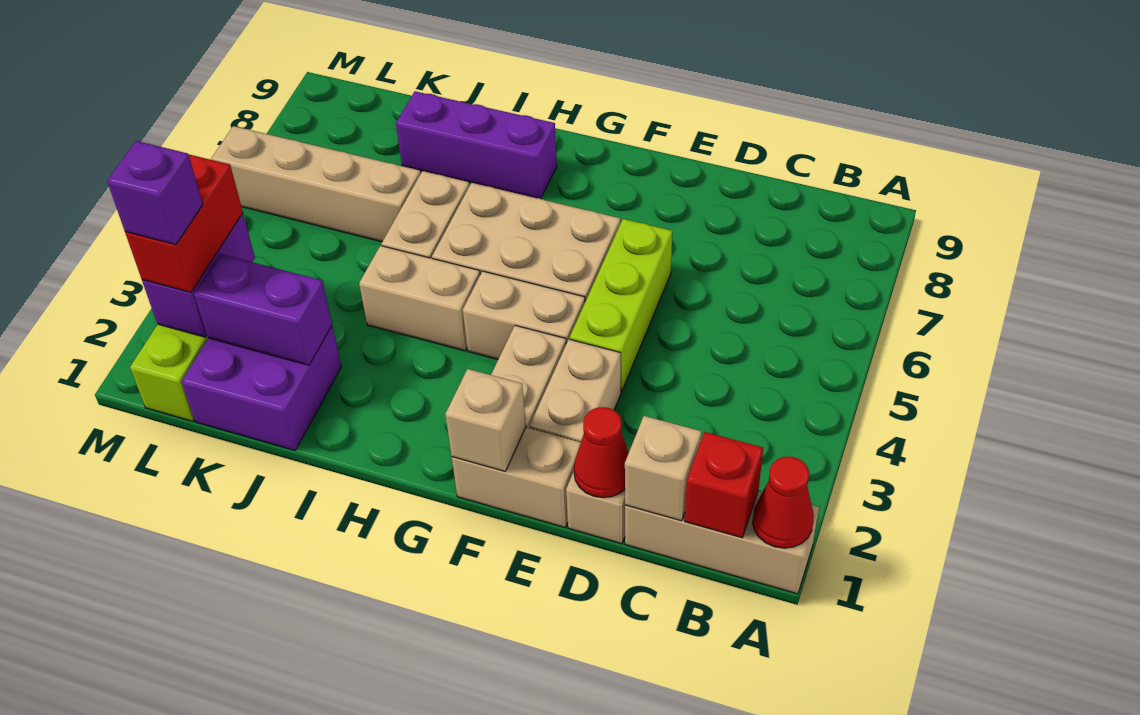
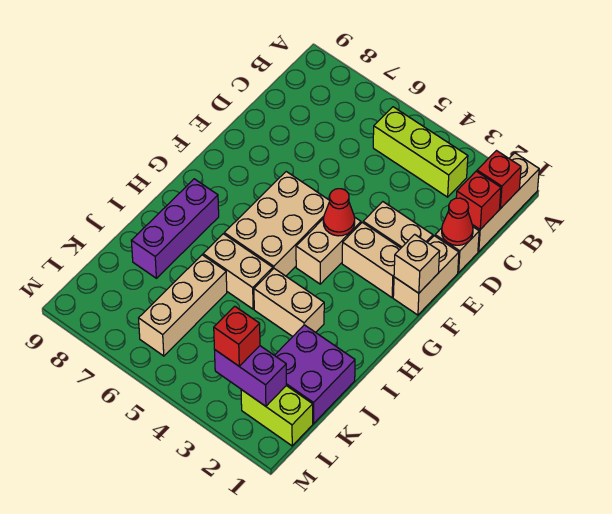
red 1x1 cone [753,457,814,548] -> red 1x1 cone moved to [323,189,355,236]
tan 1x1 brick [625,416,702,521] -> red 1x1 brick [456,171,501,229]
lime 1x3 brick [570,219,672,392] -> lime 1x3 brick moved to [373,107,468,197]
tan 1x2 brick [359,246,480,351] -> tan 1x2 brick turned to [254,269,324,336]
purple 1x2 brick [194,254,332,365] -> none
tan 1x4 brick [211,126,420,242] -> tan 1x3 brick [139,255,227,356]
red 1x2 brick [125,155,243,292] -> red 1x1 brick [214,306,260,366]
purple 1x1 brick [107,141,203,245] -> none

